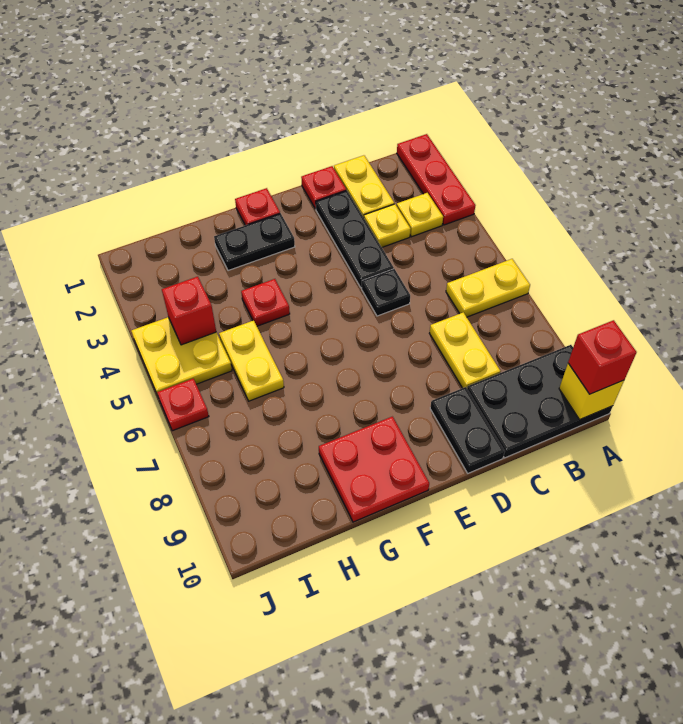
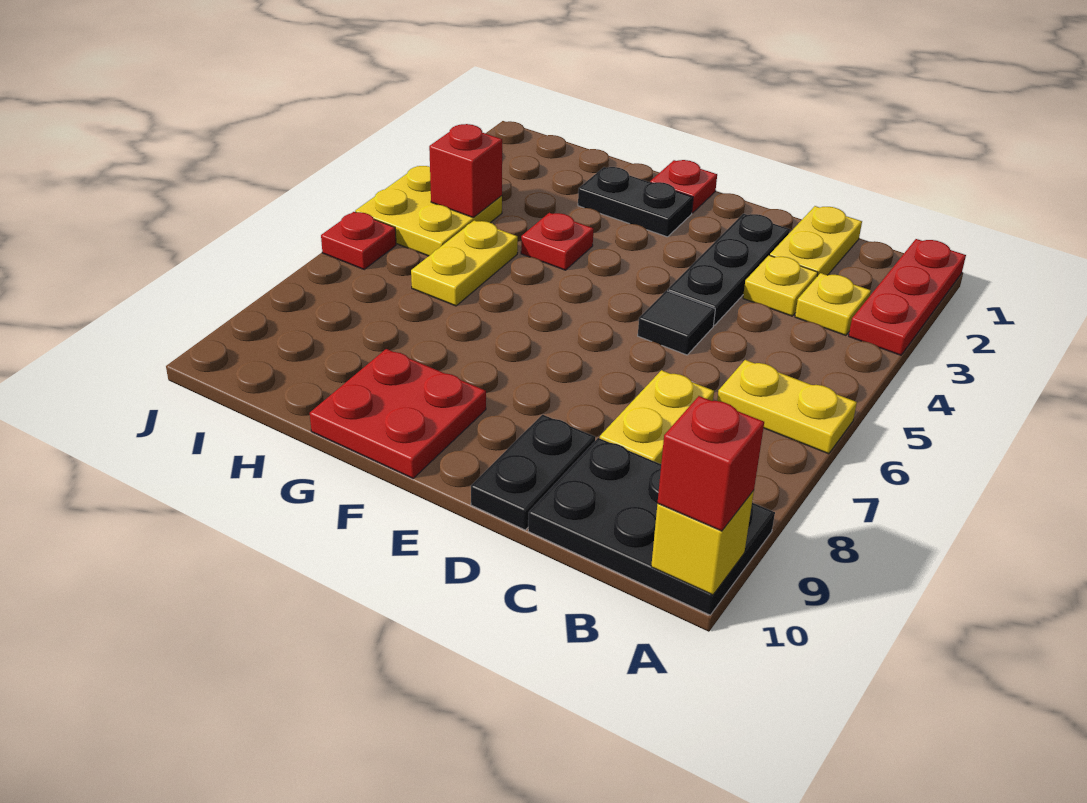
red 1x1 plate [301,166,346,209] -> none
black 1x1 plate [362,269,410,316] -> black 1x1 tile [638,291,715,355]

